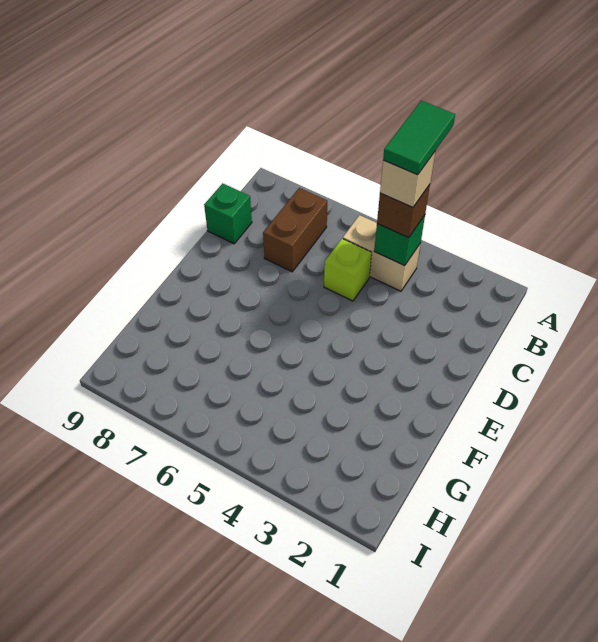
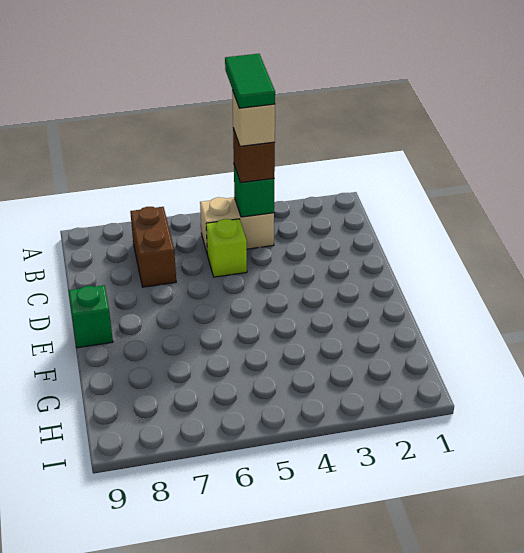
green 1x1 brick [204,183,252,244] -> green 1x1 brick moved to [69,285,113,348]

